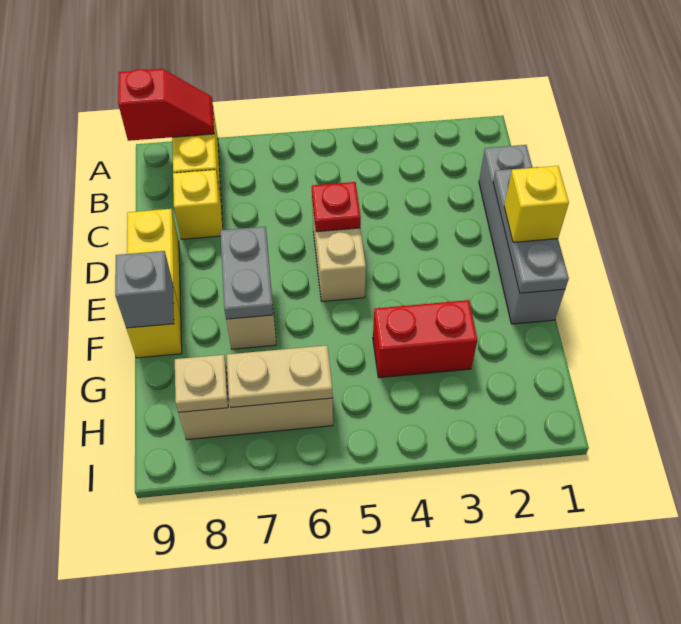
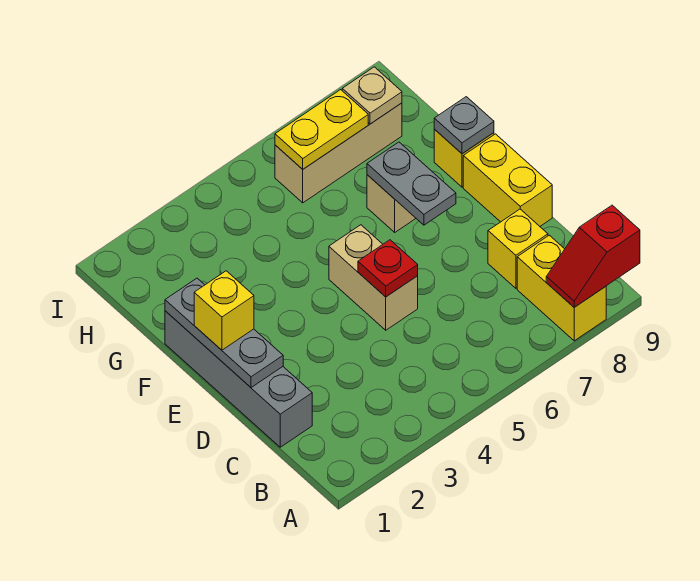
grey 1x1 brick [115,251,174,328] -> grey 1x1 plate [434,97,494,154]
red 1x2 brick [373,300,477,378] -> none
tan 1x2 plate [227,345,333,408] -> yellow 1x2 plate [275,90,368,169]

